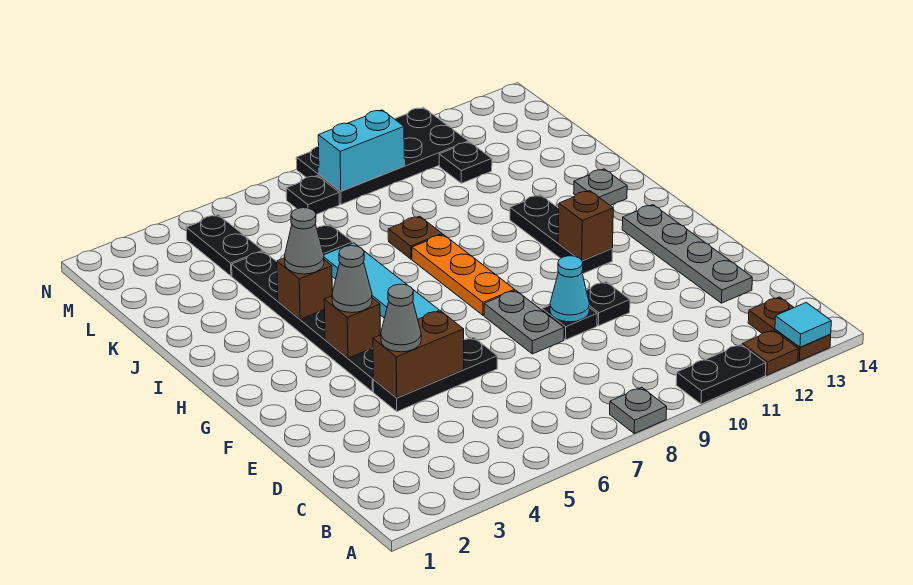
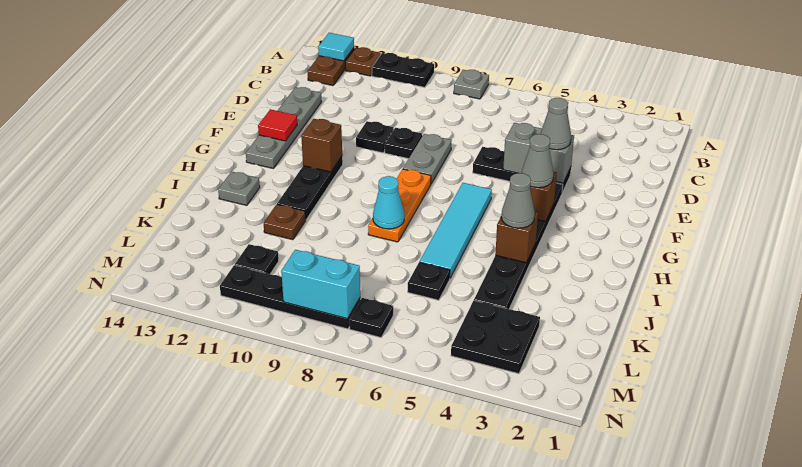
brown 1x2 brick [373,310,464,398] -> grey 1x2 brick [503,123,574,183]
cyan 1x1 cone [550,256,589,322] -> cyan 1x1 cone moved to [373,176,404,229]
none -> red 1x1 tile [258,109,297,141]
brown 1x1 plate [388,216,442,259] -> brown 1x1 plate moved to [264,204,306,240]
black 1x2 plate [186,215,263,276] -> black 2x2 plate [451,300,540,374]
black 2x4 plate [296,108,468,204] -> black 1x4 plate [220,265,360,329]

